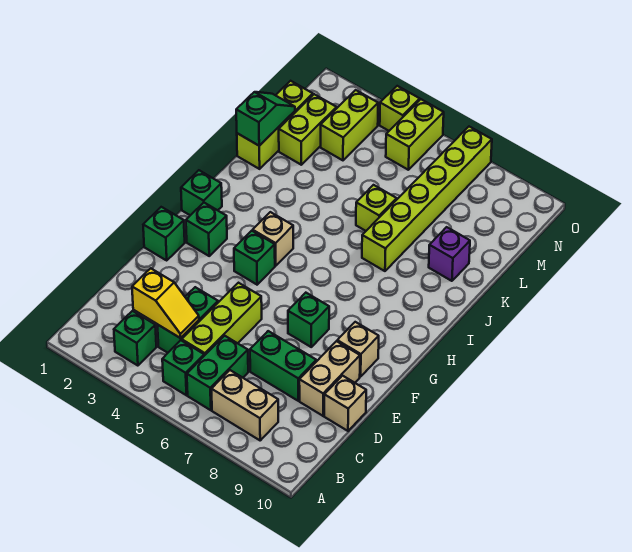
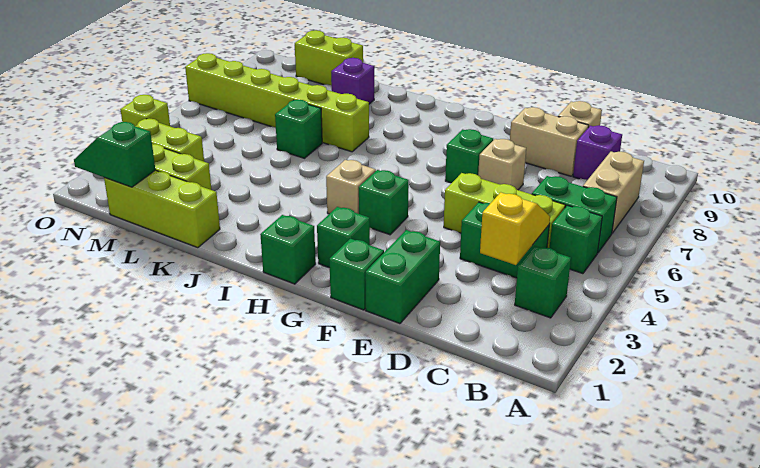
none -> purple 1x1 brick [573,125,622,180]
green 1x2 brick [250,331,316,401] -> green 1x2 brick moved to [365,230,440,324]
tan 1x1 brick [337,322,379,377] -> tan 1x1 brick moved to [478,139,526,190]
green 1x2 slope [236,92,295,146] -> green 1x2 slope moved to [74,122,155,187]
lime 1x1 brick [356,185,397,231] -> green 1x1 brick [275,100,322,158]
lime 1x2 brick [386,99,444,170] -> lime 1x2 brick moved to [295,30,363,85]

